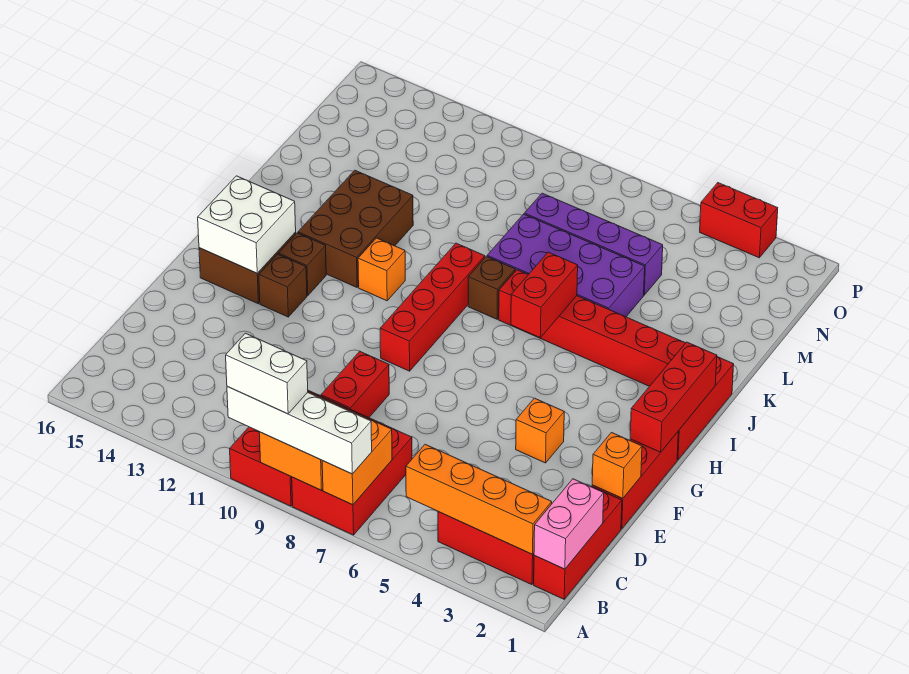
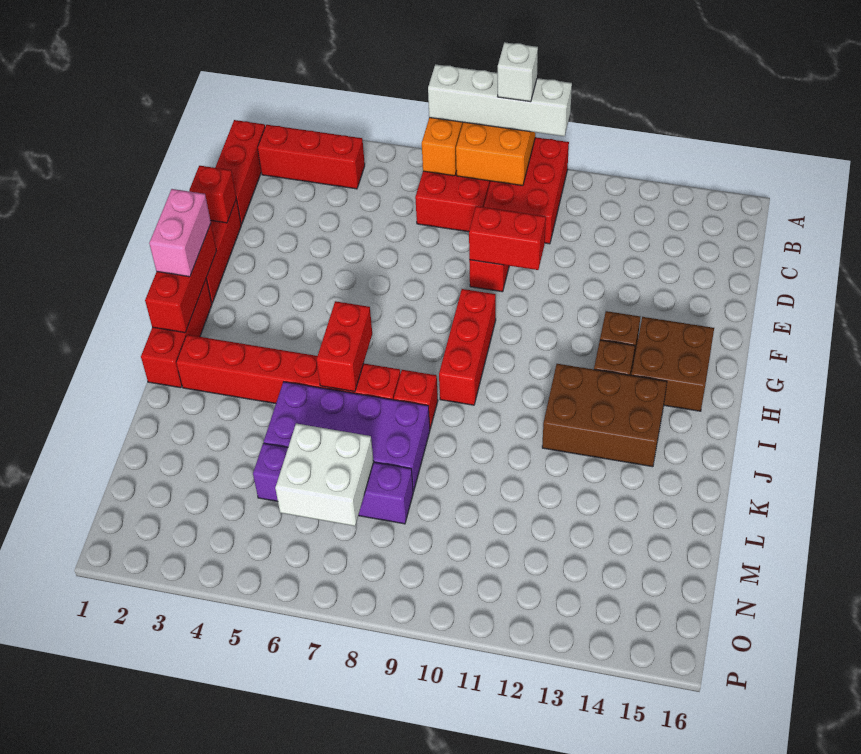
white 1x2 brick [226,333,308,414] -> white 1x1 brick [498,42,538,102]
pink 1x2 brick [534,479,604,569] -> pink 1x2 brick moved to [149,189,211,277]
orange 1x4 brick [406,444,552,554] -> none
orange 1x1 brick [592,433,642,499] -> red 1x1 brick [189,166,236,223]
orange 1x1 brick [516,398,564,463] -> none
red 1x4 brick [380,243,485,371] -> red 1x3 brick [439,289,496,405]
white 2x2 brick [198,176,296,273] -> white 2x2 brick moved to [275,423,374,526]
orange 1x1 brick [358,238,405,301] -> none
brown 2x3 brick [298,170,413,287] -> brown 2x3 brick turned to [542,364,667,467]
brown 1x1 brick [468,256,515,319] -> red 1x1 brick [394,370,438,428]
red 1x2 brick [700,183,778,258] -> red 1x2 brick moved to [469,206,546,270]

